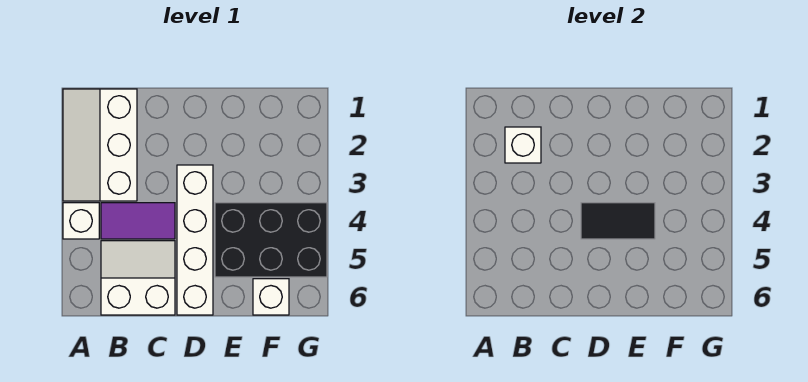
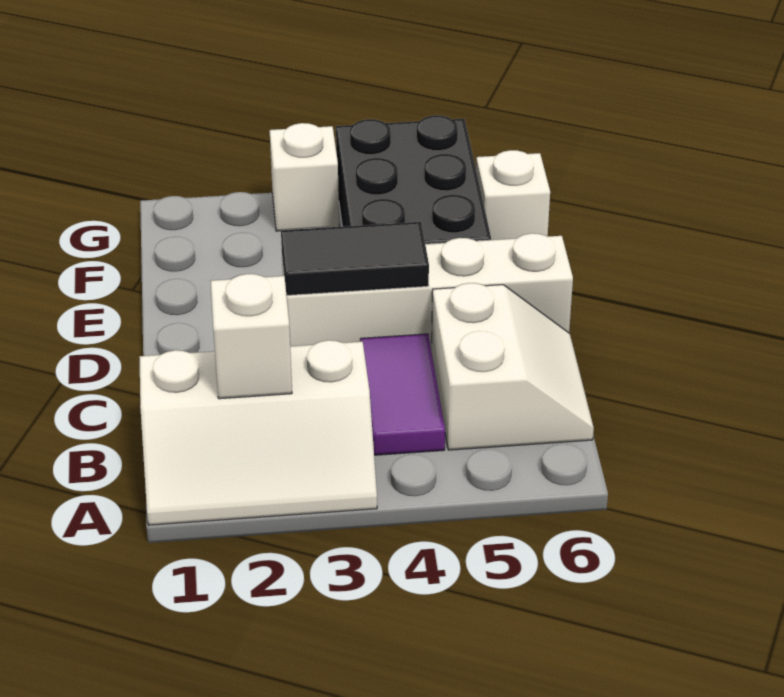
white 1x1 brick [63,203,99,239] -> white 1x1 brick moved to [270,123,339,231]
white 2x2 slope [101,241,175,315] -> white 2x2 slope turned to [432,283,594,450]
black 1x2 tile [581,203,655,239] -> black 1x2 tile turned to [281,222,429,295]

